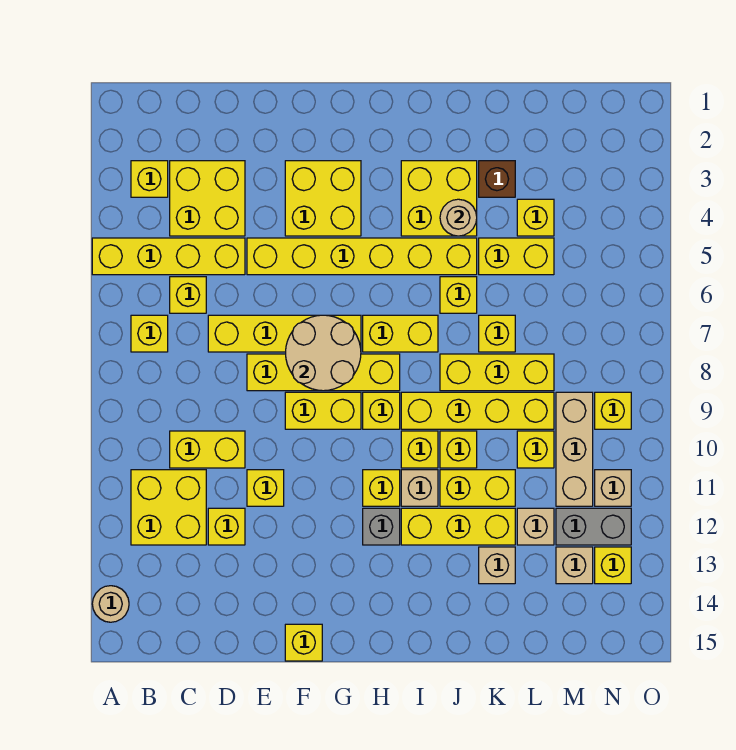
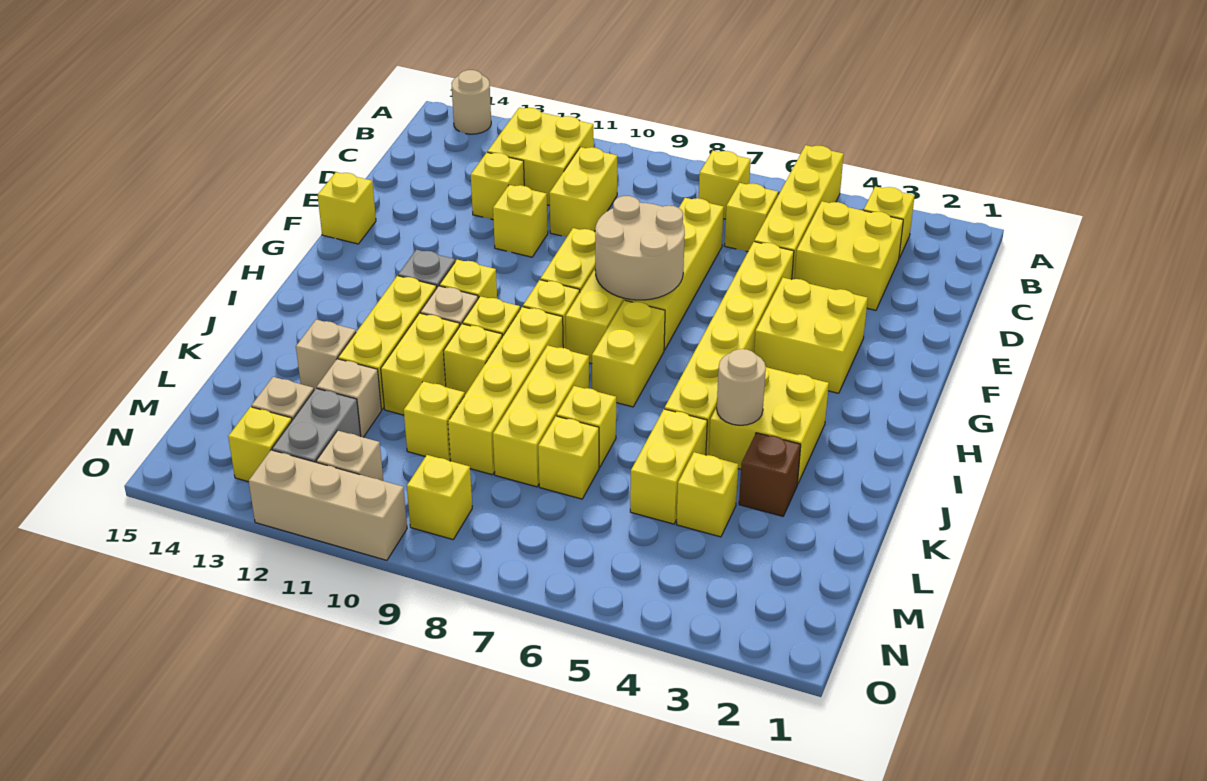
yellow 1x1 brick [440,277,477,313] -> yellow 1x1 brick moved to [538,416,599,499]
tan 1x3 brick [556,392,593,506] -> tan 1x3 brick moved to [249,450,407,560]

